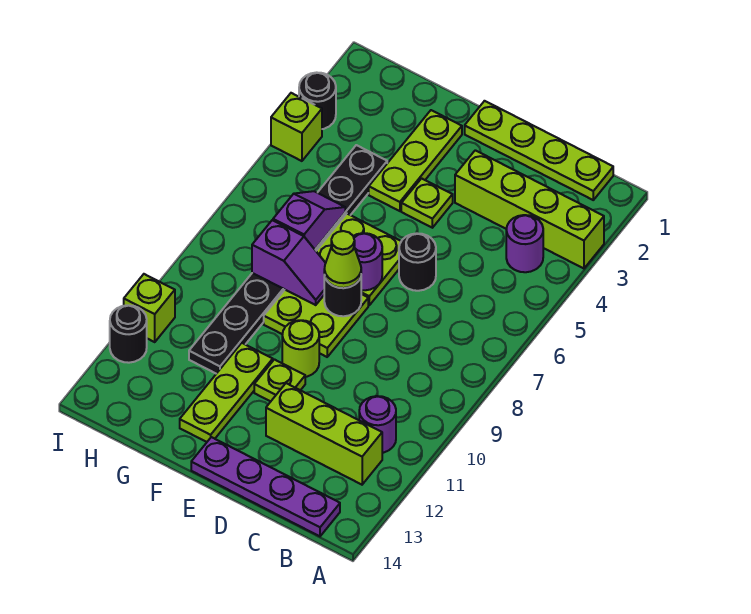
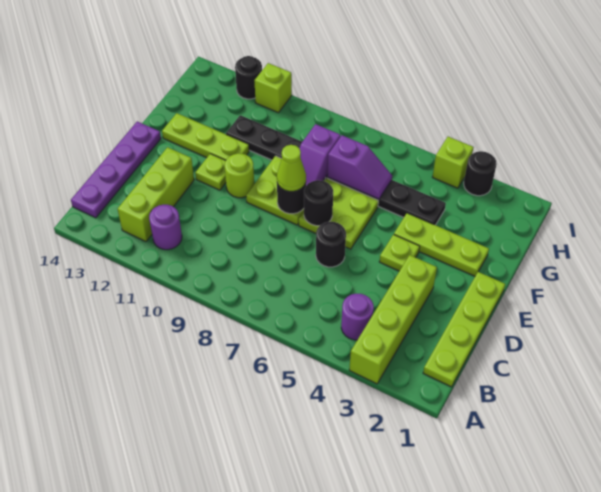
purple 1x1 round brick [353,233,382,290] -> black 1x1 round brick [304,180,333,226]

